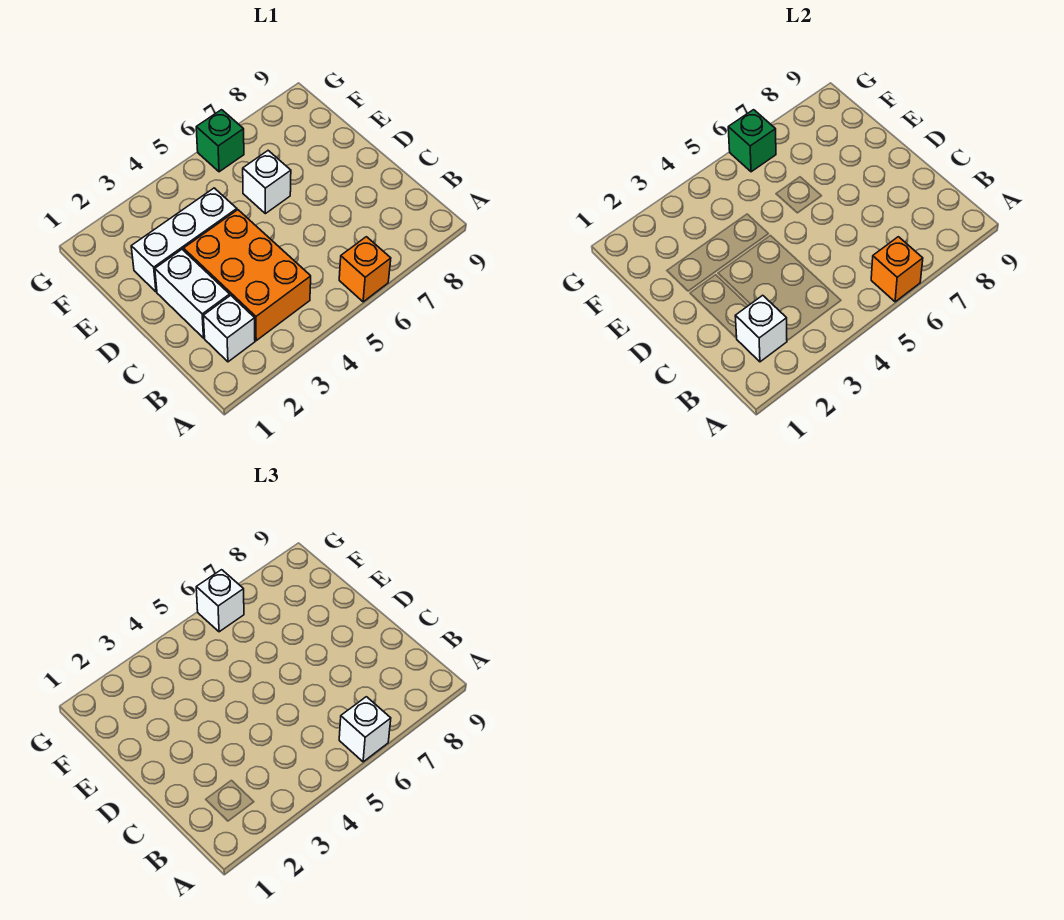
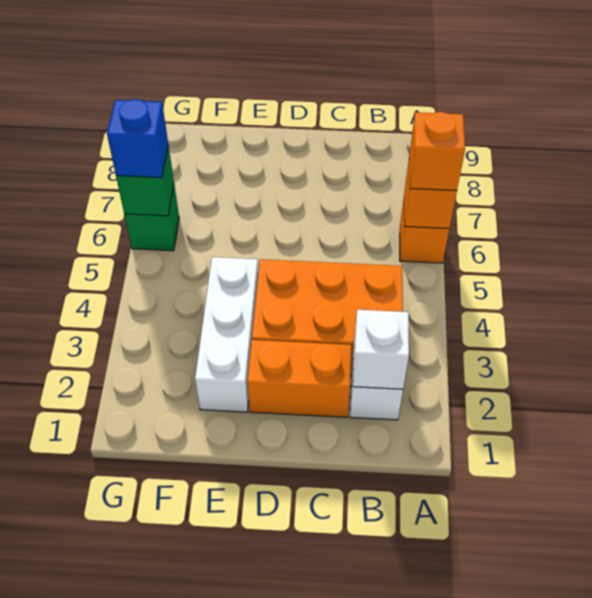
white 1x1 brick [339,697,391,762] -> orange 1x1 brick [409,112,465,191]
white 1x2 brick [155,249,230,338] -> orange 1x2 brick [247,340,351,417]
white 1x1 brick [243,151,291,214] -> none
white 1x1 brick [196,570,244,632] -> blue 1x1 brick [107,99,168,178]

